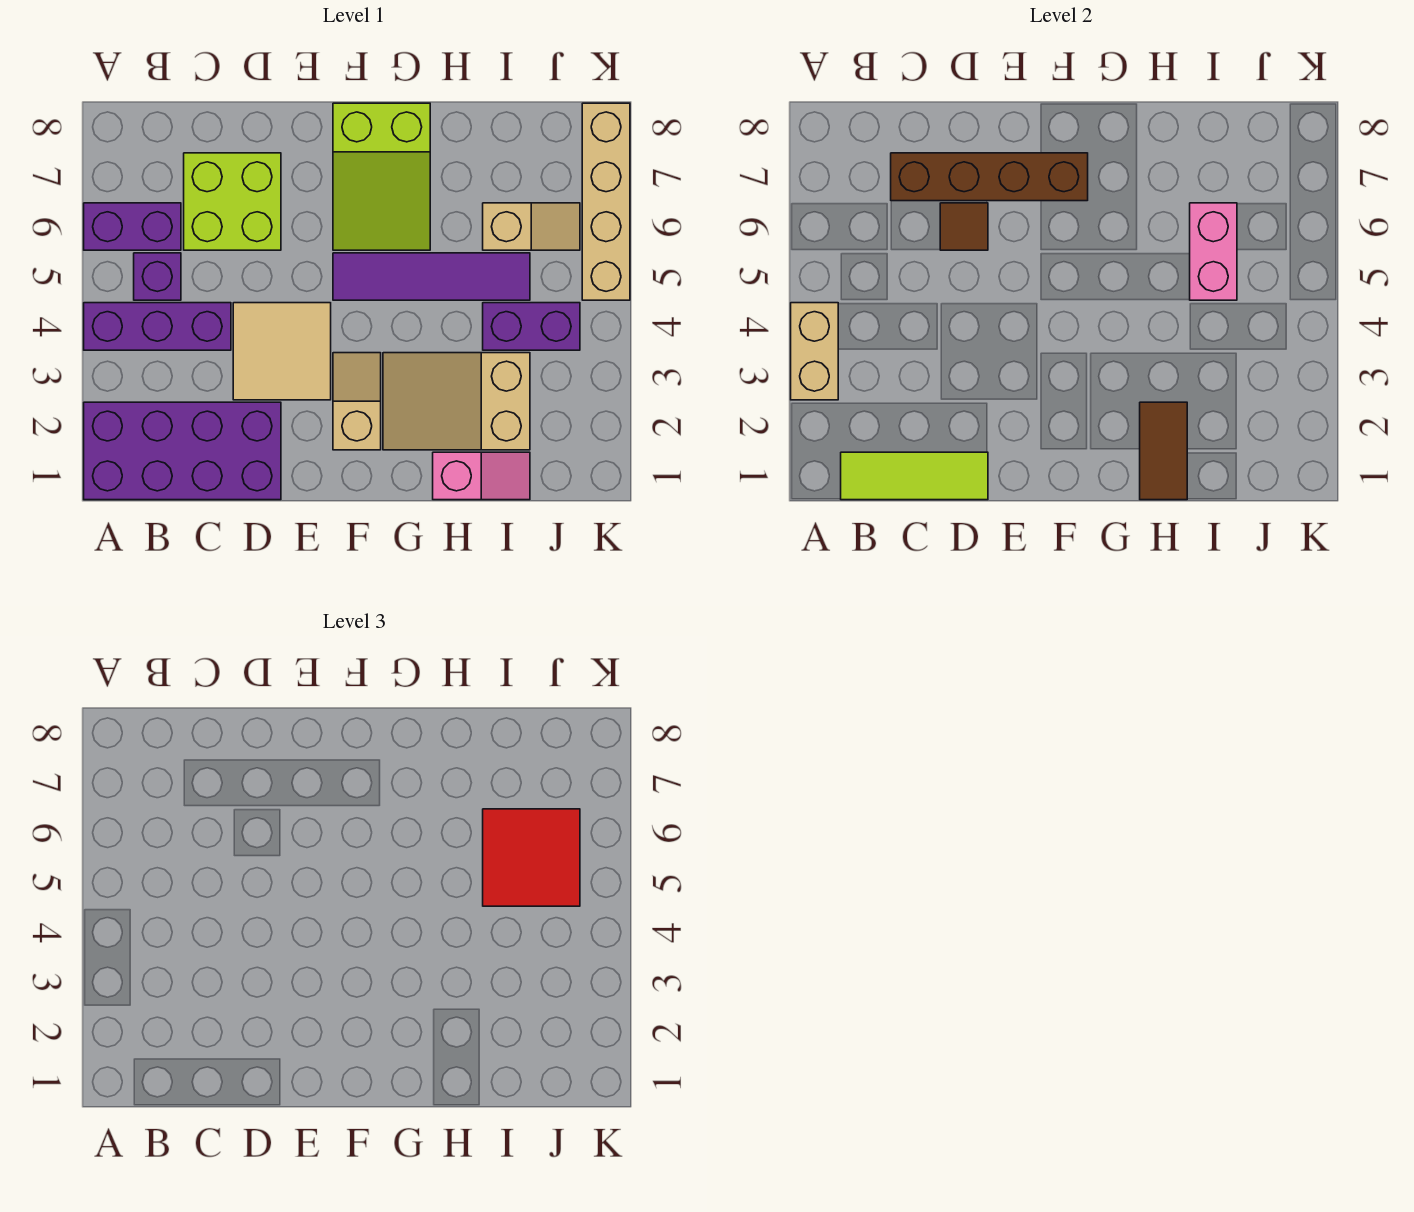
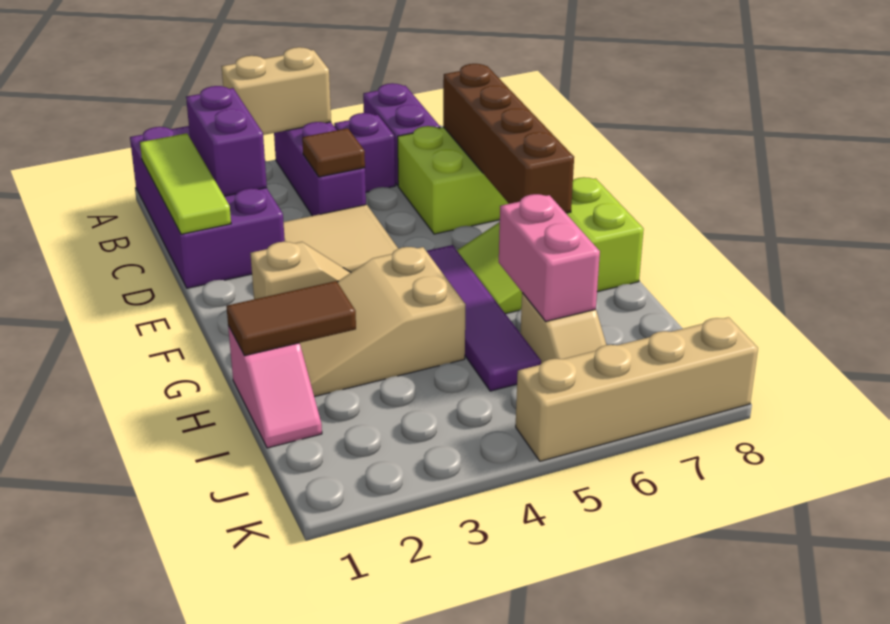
brown 1x1 tile [940,203,988,250] -> brown 1x1 tile moved to [302,128,365,177]
tan 2x3 slope [383,353,530,450] -> tan 2x3 slope turned to [300,247,466,397]
purple 1x2 brick [483,303,580,350] -> purple 1x2 brick moved to [186,86,267,196]
pink 1x2 brick [1190,203,1237,300] -> pink 1x2 brick turned to [499,194,600,321]
red 2x2 tile [483,809,580,906] -> none

